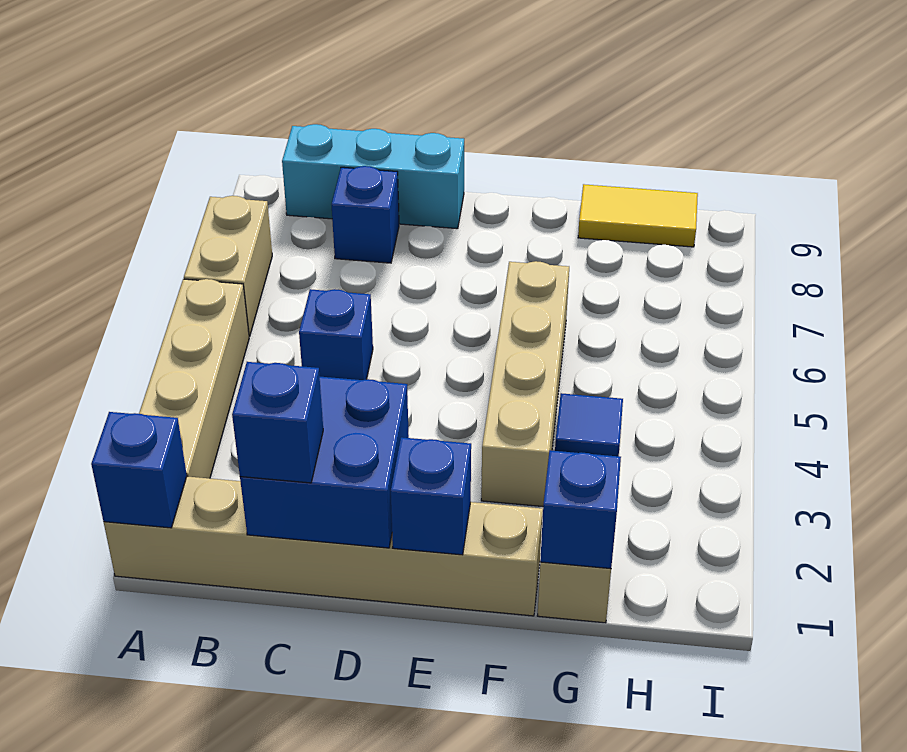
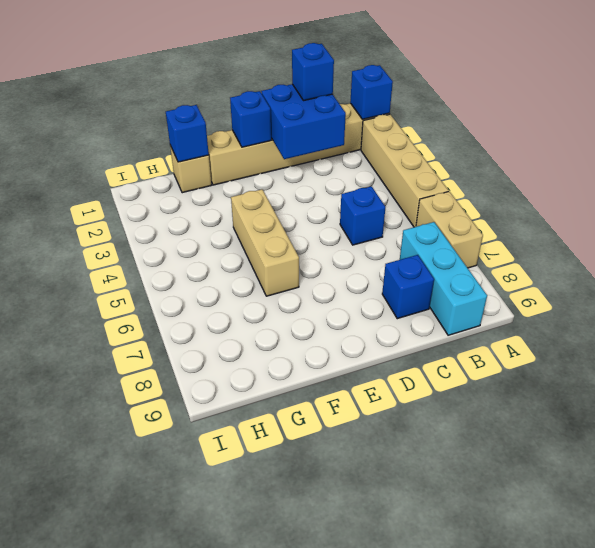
cyan 1x3 brick [282,124,464,229] -> cyan 1x3 brick turned to [400,222,487,335]
tan 1x4 brick [481,261,569,507] -> tan 1x3 brick [231,189,299,296]
blue 1x1 tile [555,393,623,456] -> none
yellow 1x2 tile [578,184,698,247] -> none

